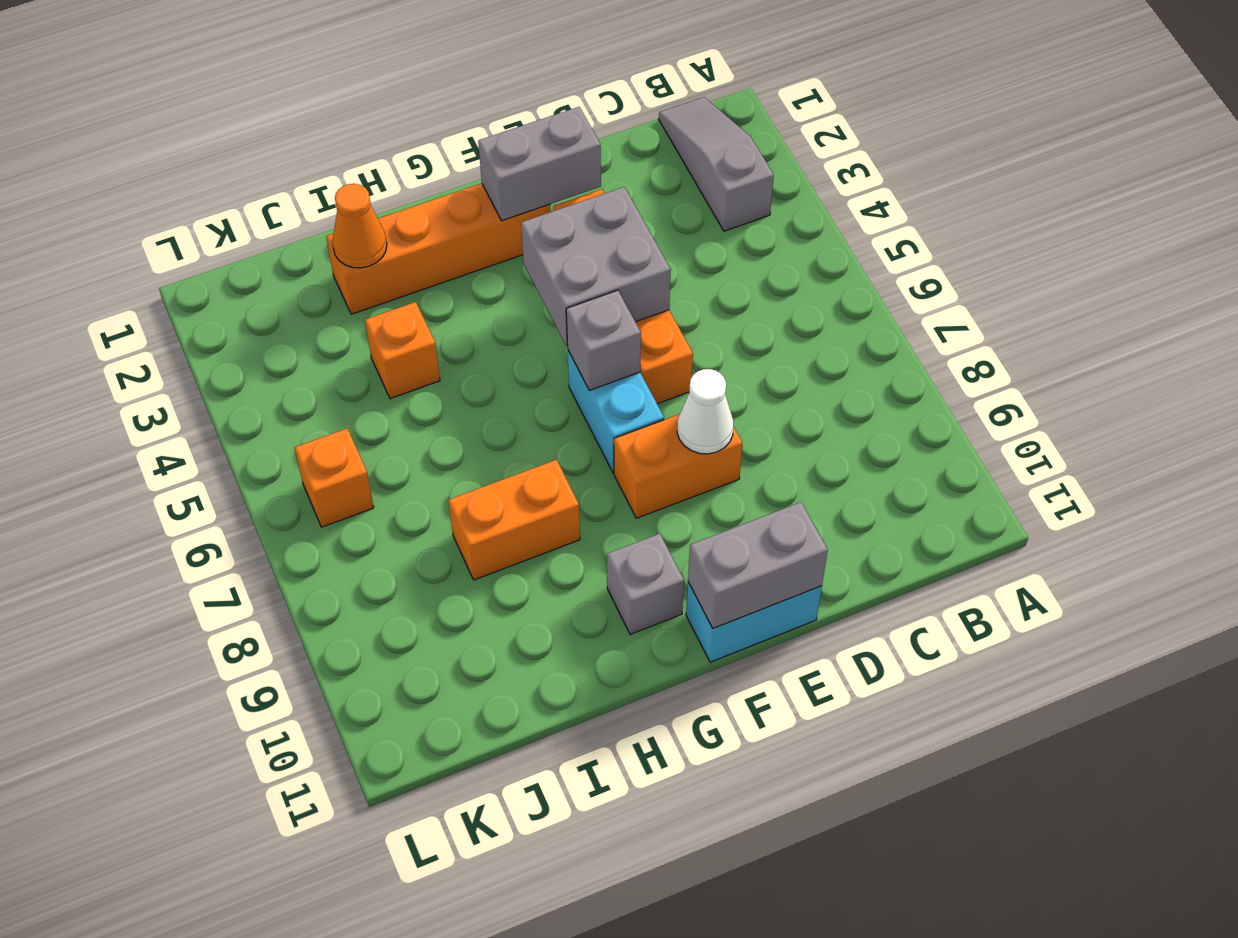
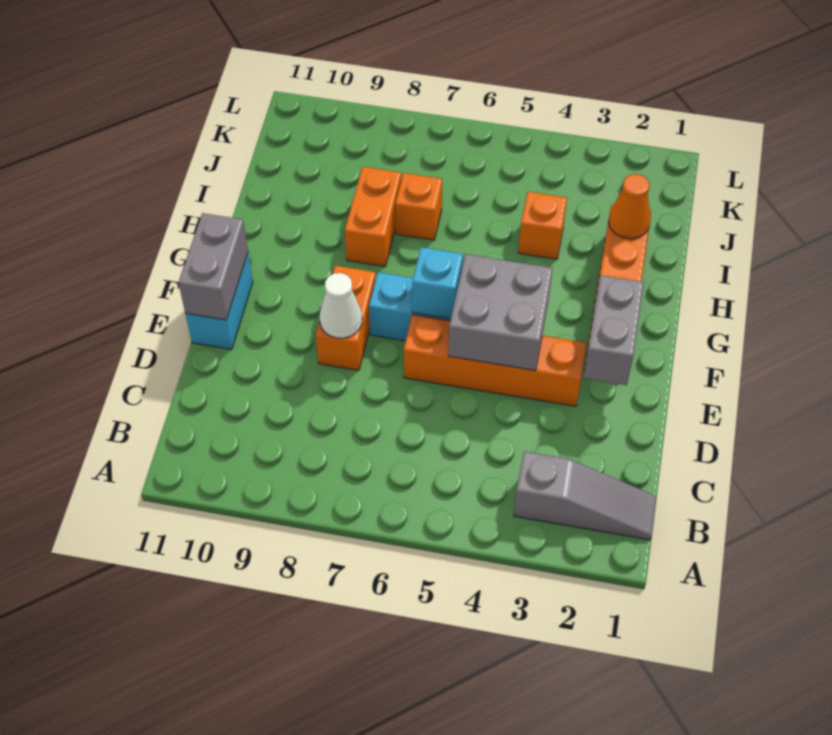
grey 1x1 brick [566,290,641,390] -> cyan 1x1 brick [412,247,463,319]
grey 1x1 brick [607,534,684,634] -> none
orange 1x1 brick [294,428,374,527] -> orange 1x1 brick moved to [395,173,442,240]

